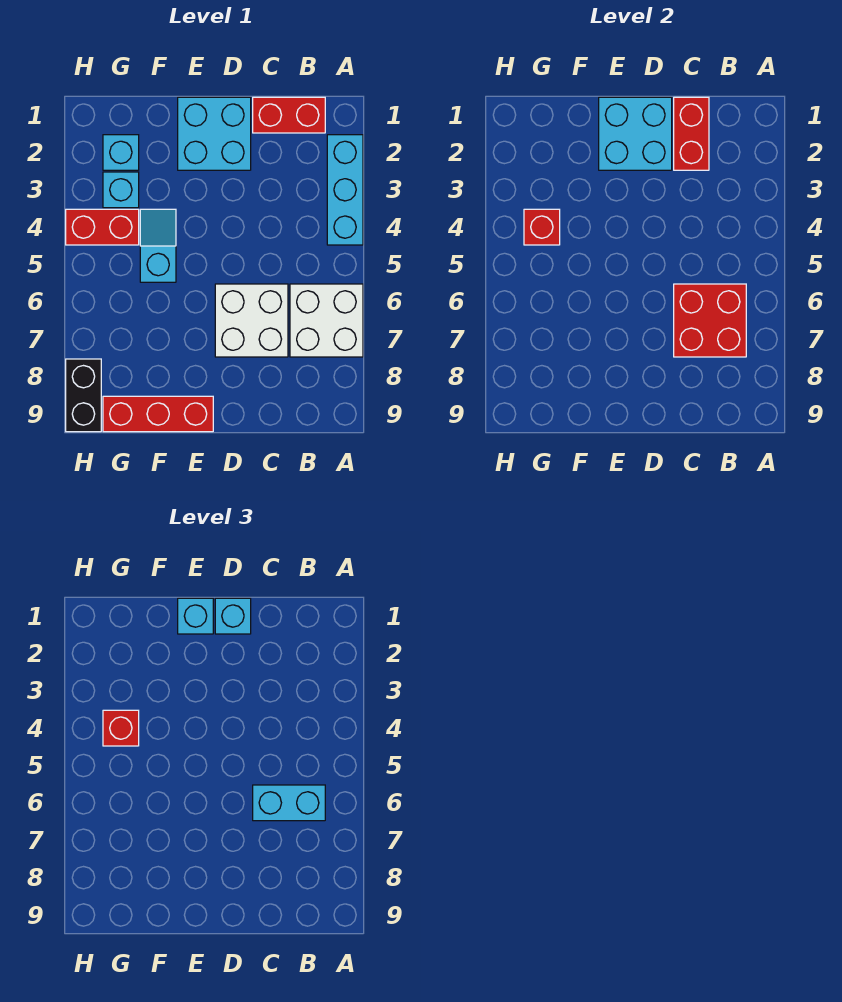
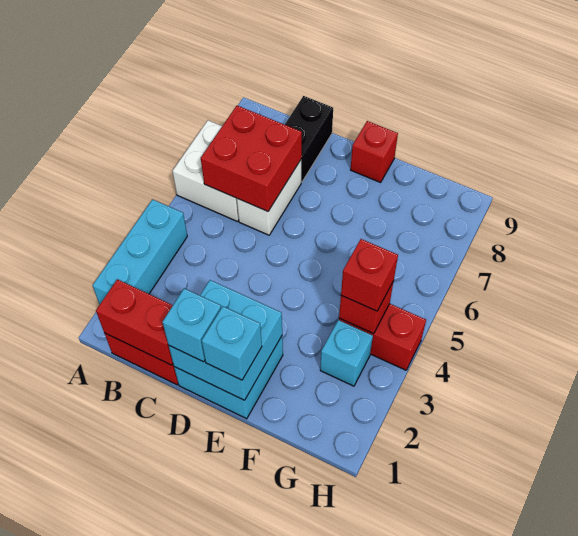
cyan 1x2 brick [253,785,325,821] -> none
red 1x2 brick [674,97,709,170] -> red 1x2 brick turned to [96,279,173,365]
white 2x2 brick [215,284,288,357] -> white 1x2 brick [237,160,301,235]
red 1x3 brick [103,396,213,432] -> red 1x1 brick [351,121,398,182]
cyan 1x2 slope [140,209,176,282] -> none
cyan 1x1 brick [103,135,139,170] -> none
black 1x2 brick [66,359,101,432] -> black 1x2 brick moved to [285,96,333,182]

